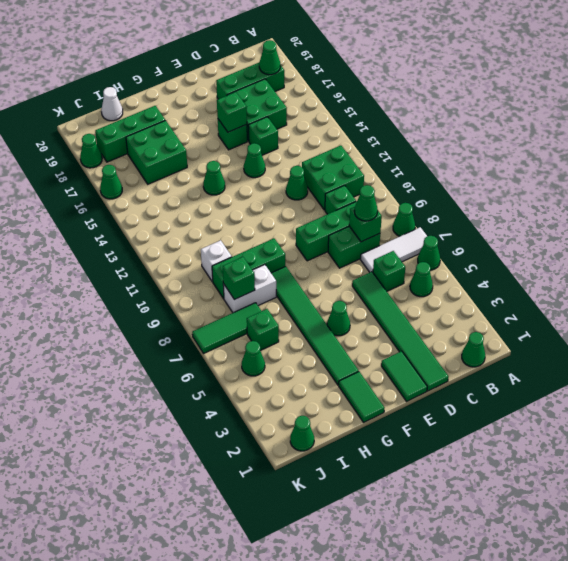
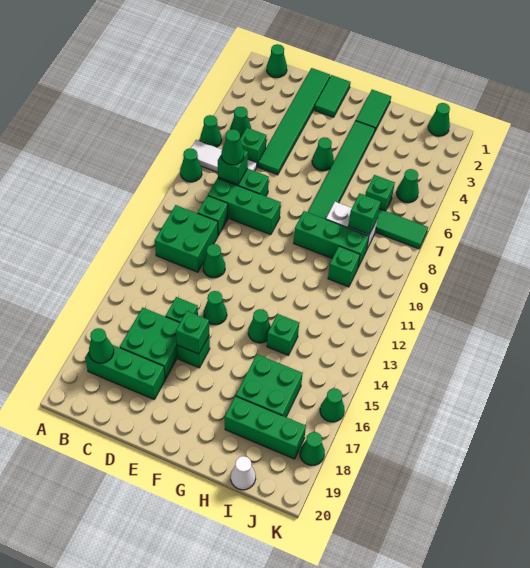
none -> green 1x1 brick [267,314,299,355]
white 1x1 brick [201,240,232,282] -> green 1x1 brick [328,246,360,287]

